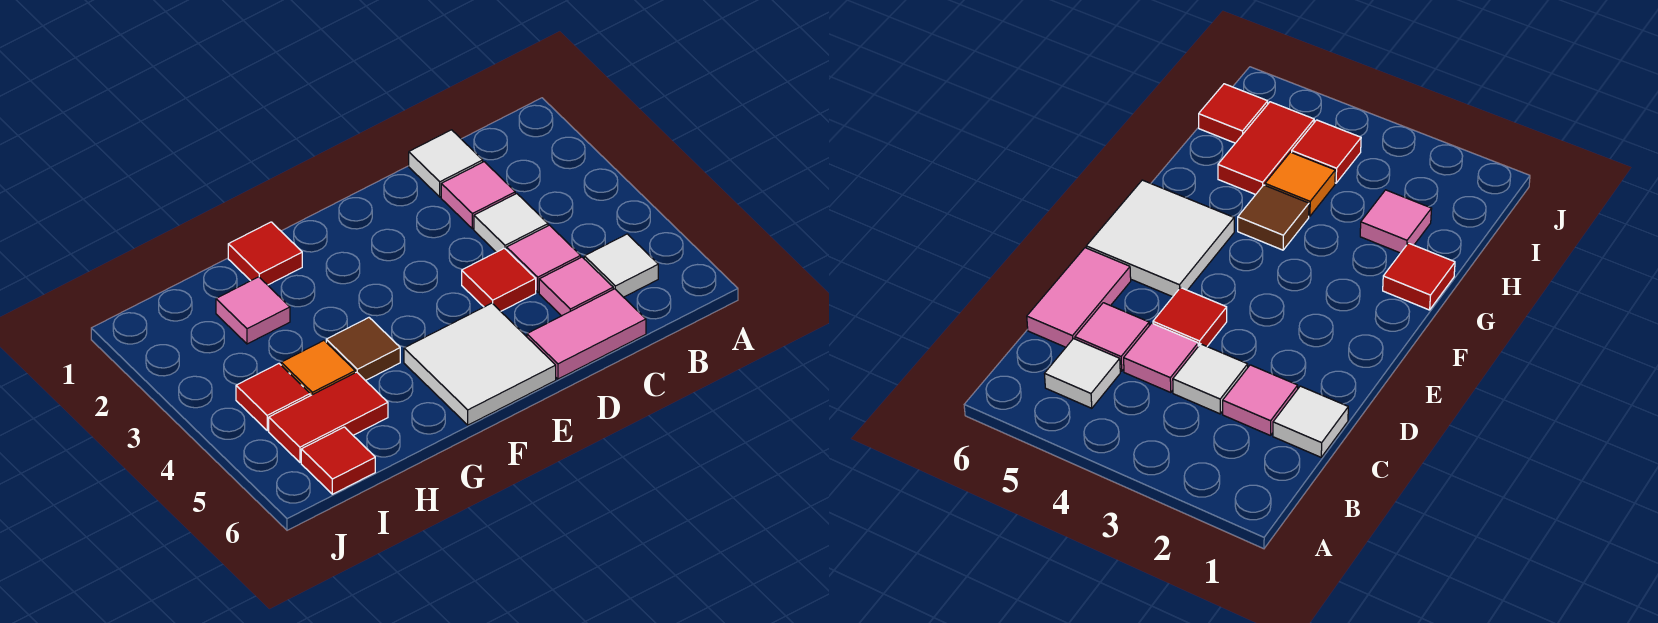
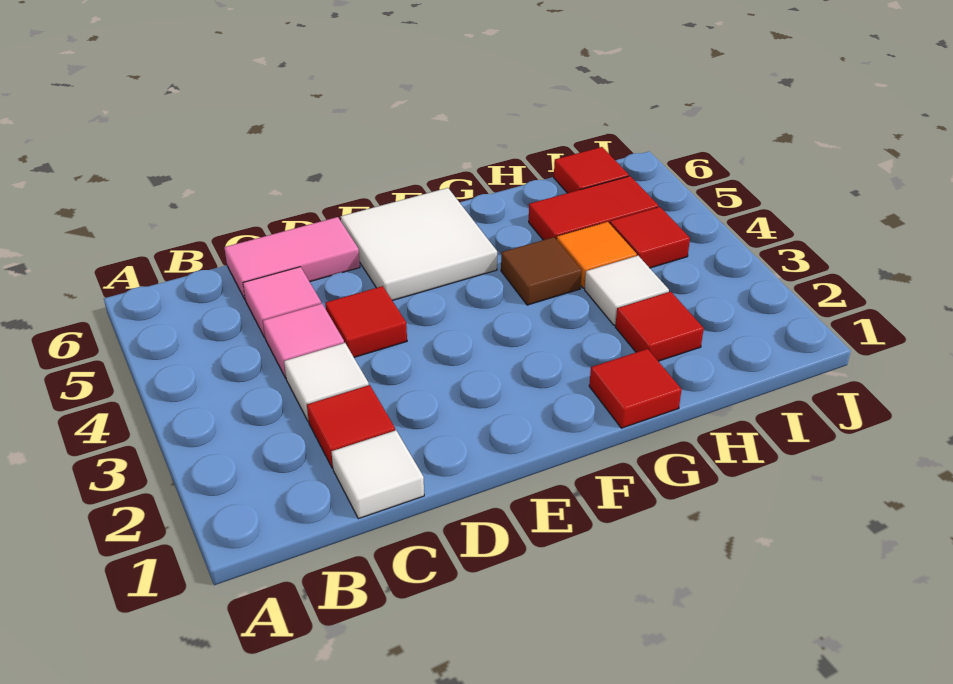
white 1x1 tile [584,234,658,297] -> white 1x1 tile moved to [585,256,669,325]
pink 1x1 tile [441,162,515,229] -> red 1x1 tile [307,385,395,468]
pink 1x1 tile [216,277,290,344] -> red 1x1 tile [615,292,704,361]

